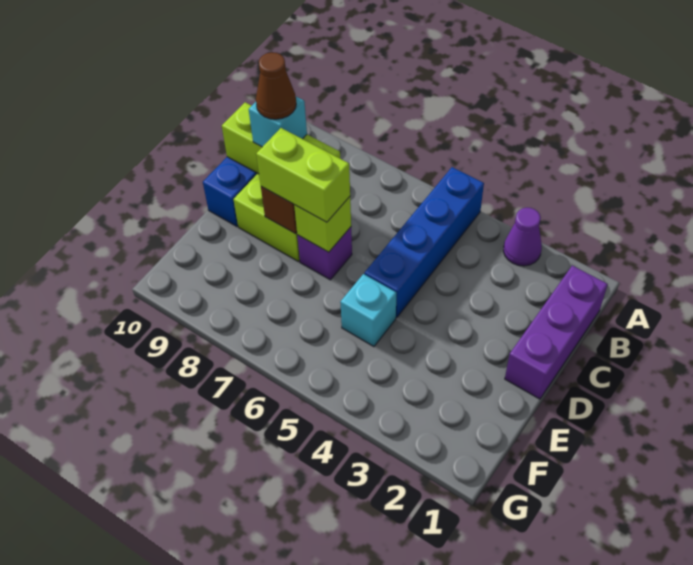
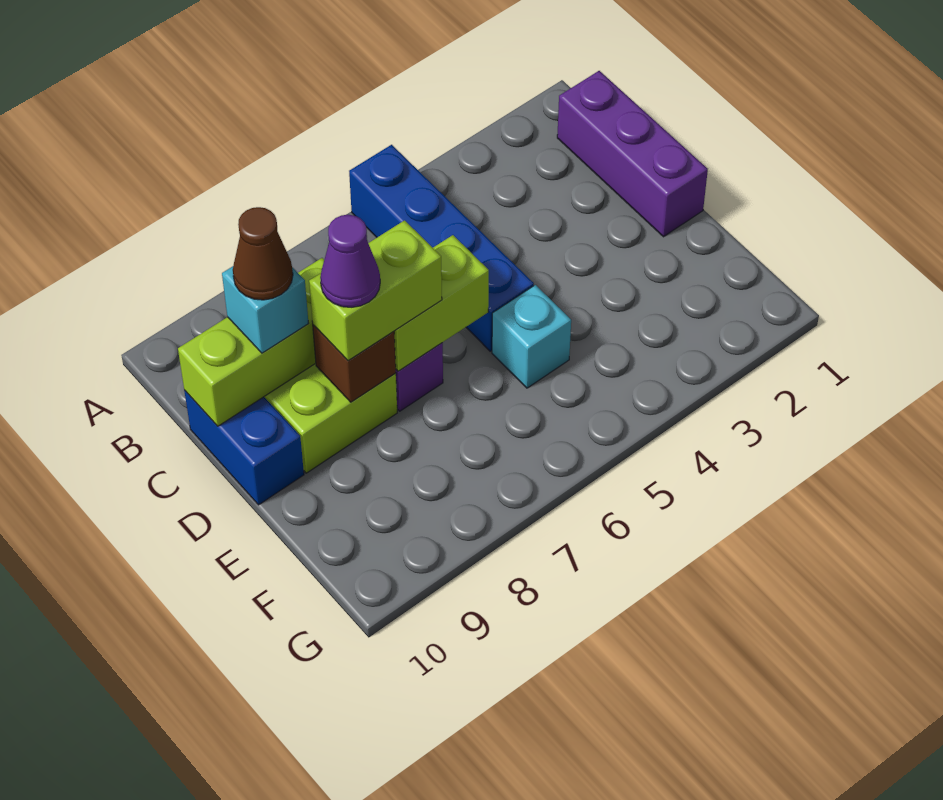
purple 1x1 cone [503,208,542,266] -> purple 1x1 cone moved to [320,215,380,307]
lime 1x1 brick [294,197,351,252] -> lime 1x2 brick [394,235,489,371]

